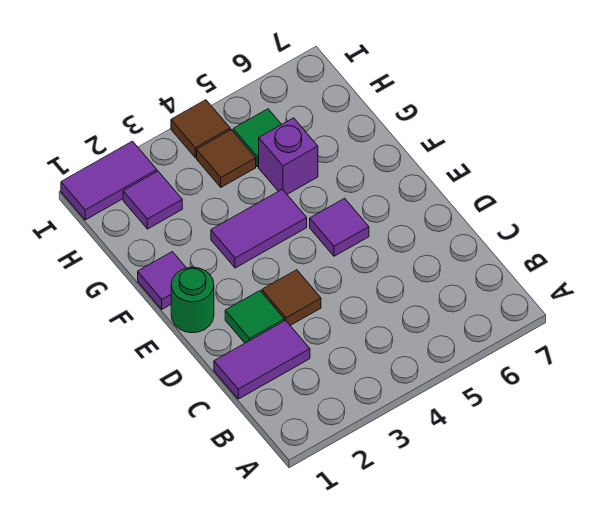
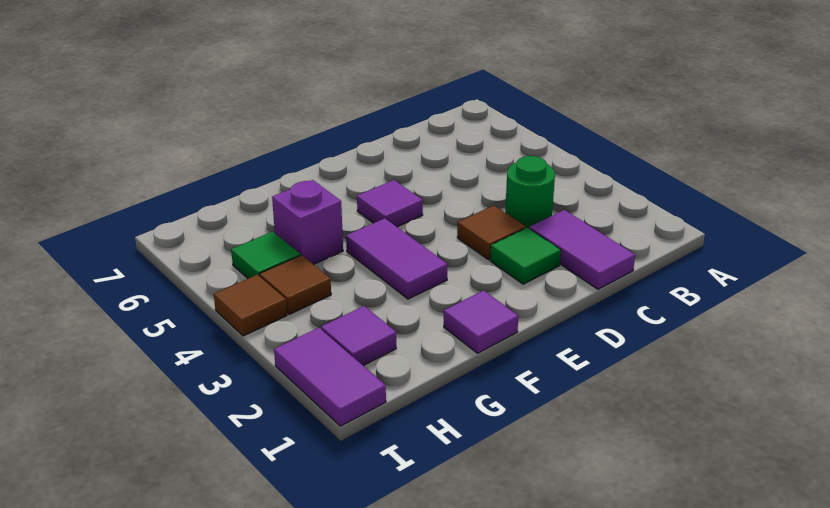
green 1x1 round brick [171,267,214,333] -> green 1x1 round brick moved to [505,156,555,228]

